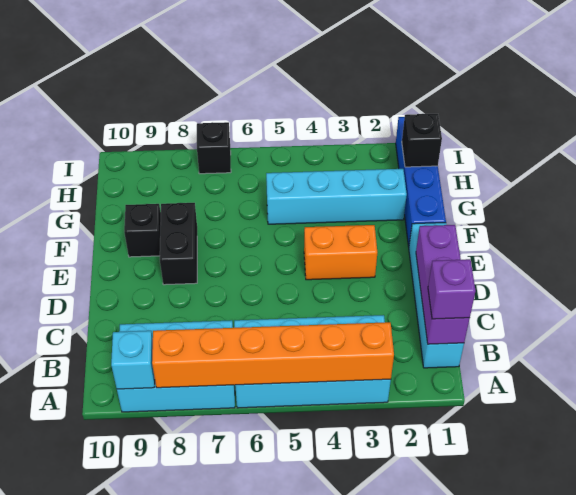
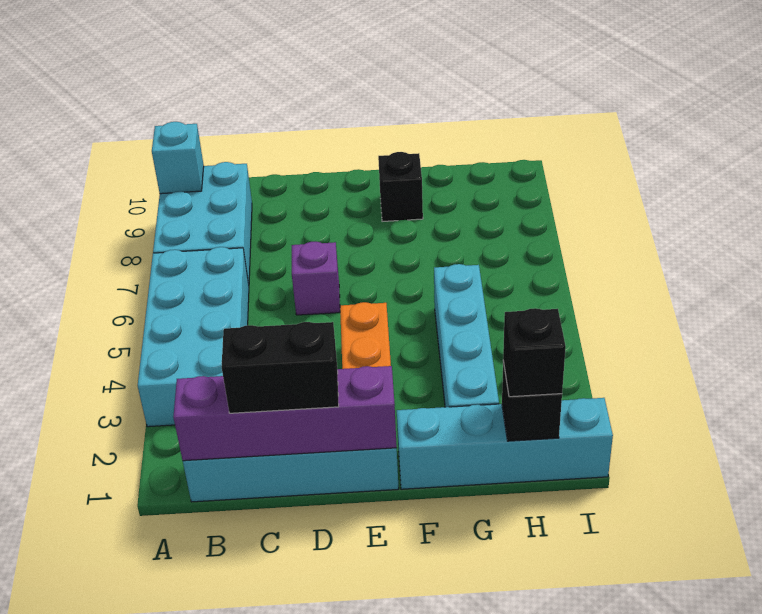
orange 1x6 brick [152,322,394,388] -> none
purple 1x3 brick [416,225,470,344] -> purple 1x4 brick [173,366,397,461]
purple 1x1 brick [428,259,476,319] -> purple 1x1 brick moved to [292,242,340,315]
black 1x2 brick [160,203,197,285] -> black 1x2 brick moved to [221,322,339,413]
blue 1x4 brick [396,117,446,247] -> cyan 1x4 brick [397,398,613,489]
black 1x1 brick [197,122,231,174] -> black 1x1 brick moved to [503,308,566,397]

